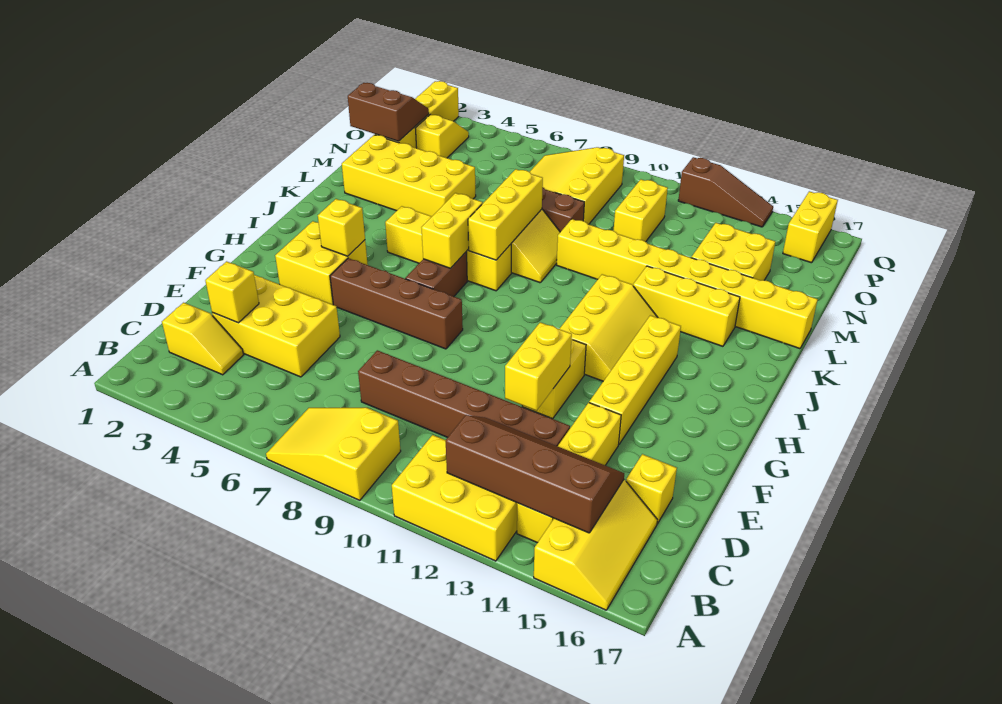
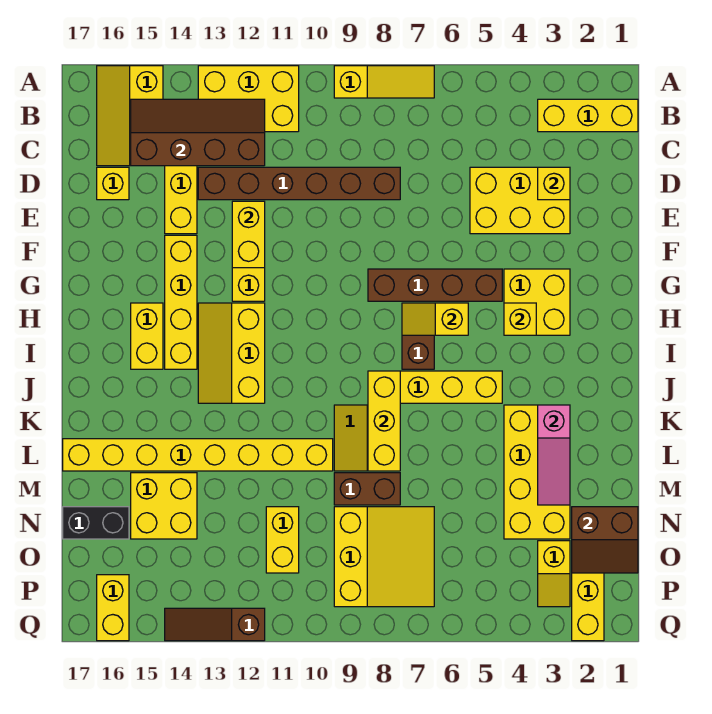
yellow 2x3 slope [266,408,401,500] -> yellow 1x3 slope [334,66,434,98]
brown 2x4 slope [446,415,624,533] -> brown 2x4 slope turned to [131,99,265,166]
yellow 1x2 slope [162,303,243,375] -> yellow 1x2 slope moved to [402,303,468,335]
yellow 1x2 brick [421,193,483,268] -> yellow 1x2 brick moved to [131,303,163,369]
none -> pink 1x3 slope [538,405,570,505]
yellow 1x3 brick [633,266,740,346] -> yellow 1x3 brick moved to [538,99,638,132]
yellow 2x4 brick [342,135,476,216] -> yellow 2x4 brick turned to [504,405,570,539]
none -> black 1x2 brick [63,507,129,539]

